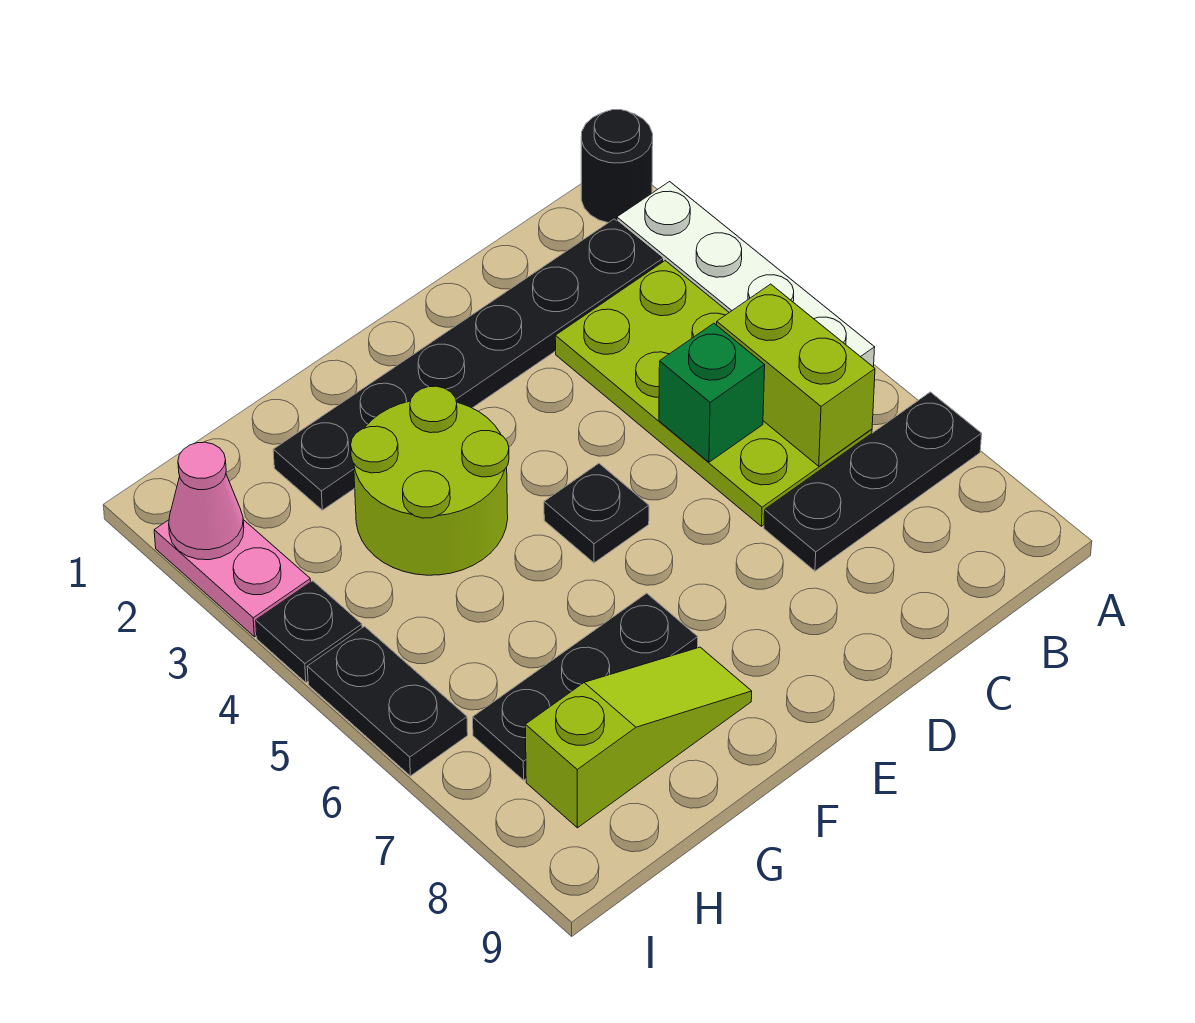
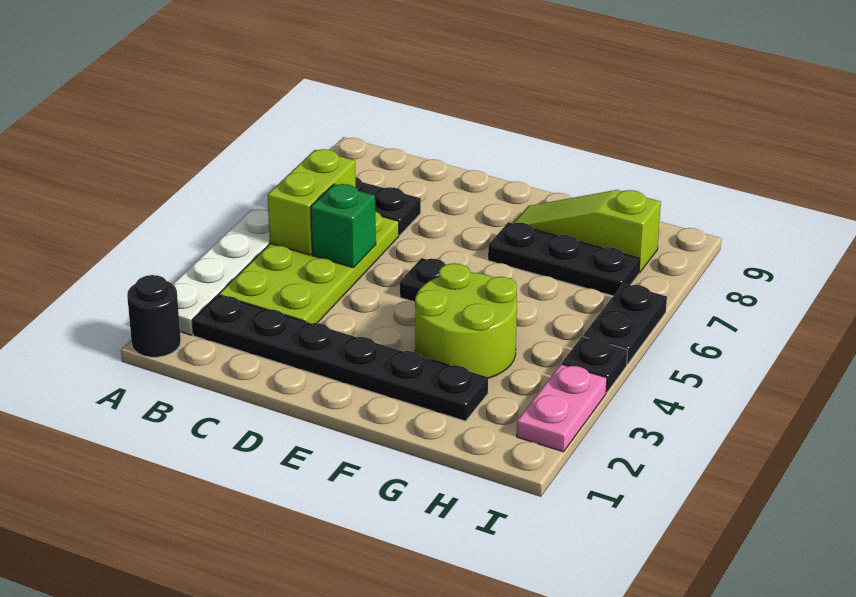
pink 1x1 cone [169,442,244,560] -> none

